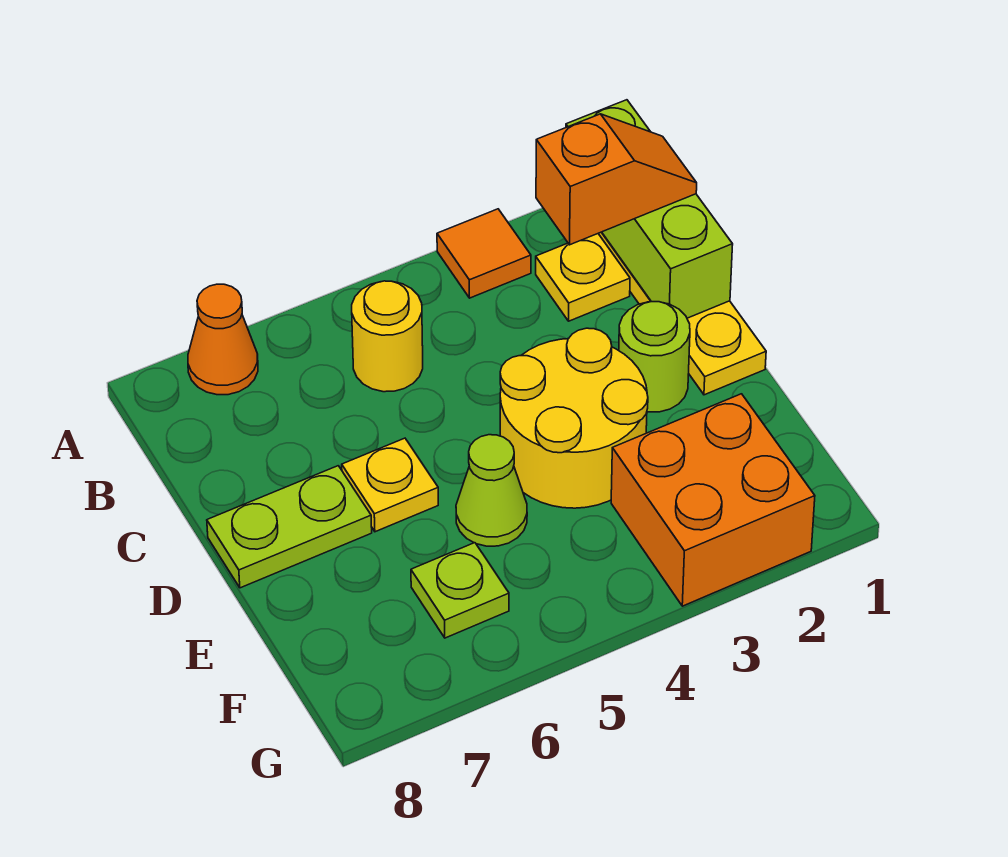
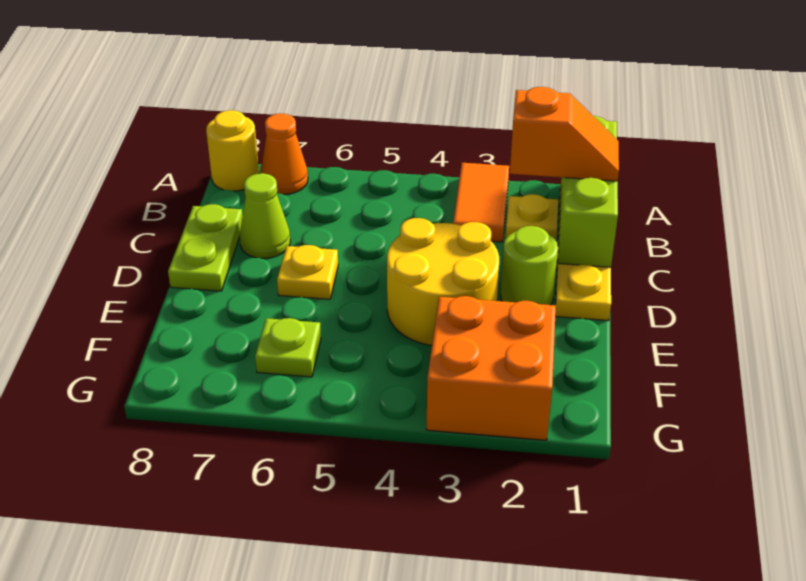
orange 1x1 tile [437,209,531,298] -> orange 1x2 tile [453,163,509,242]
yellow 1x1 round brick [352,281,423,392] -> yellow 1x1 round brick moved to [206,110,259,191]
lime 1x2 plate [207,466,372,588] -> lime 1x2 plate turned to [168,204,243,291]
lime 1x1 cone [456,435,527,546] -> lime 1x1 cone moved to [240,173,290,258]

